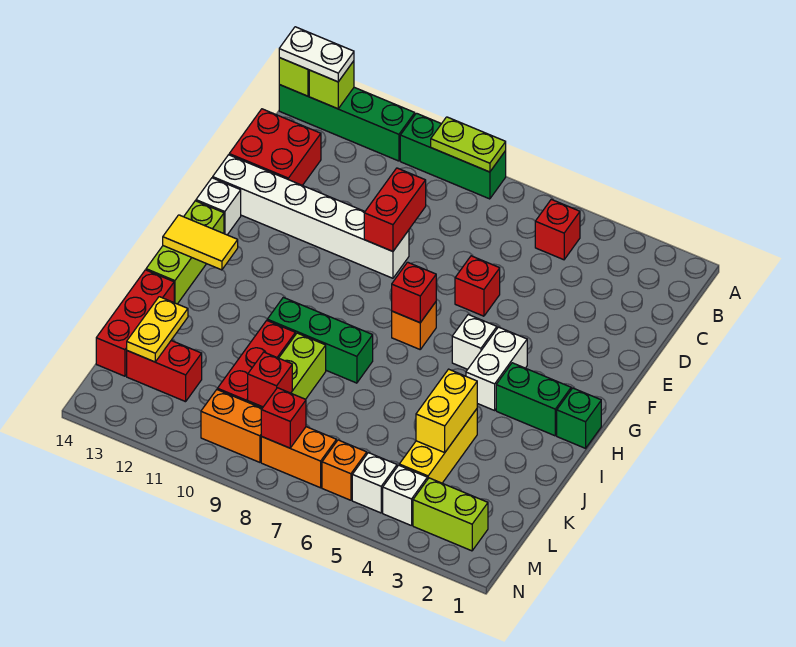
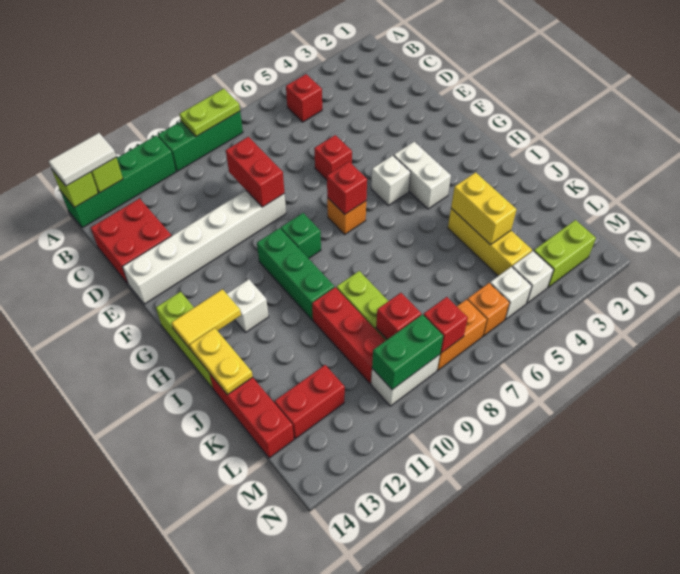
white 1x2 plate [279,27,354,82] -> white 1x2 tile [49,133,116,186]
white 1x1 brick [196,178,241,235] -> white 1x1 brick moved to [227,279,269,332]
green 1x1 brick [557,388,601,448] -> green 1x1 brick moved to [281,213,321,259]
green 1x2 brick [496,363,571,436] -> green 1x2 brick moved to [372,314,443,390]
green 1x3 brick [267,297,373,383] -> green 1x3 brick turned to [257,228,334,320]
yellow 1x2 plate [127,297,188,362] -> yellow 1x2 plate moved to [190,328,253,395]
orange 1x2 brick [201,390,262,462] -> white 1x2 brick [371,355,440,406]

